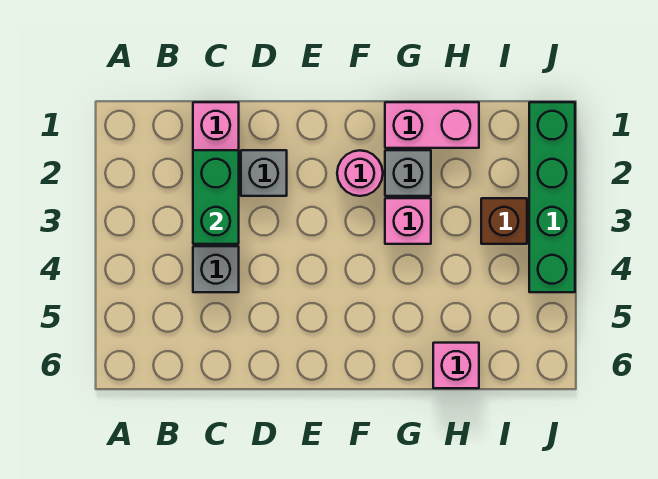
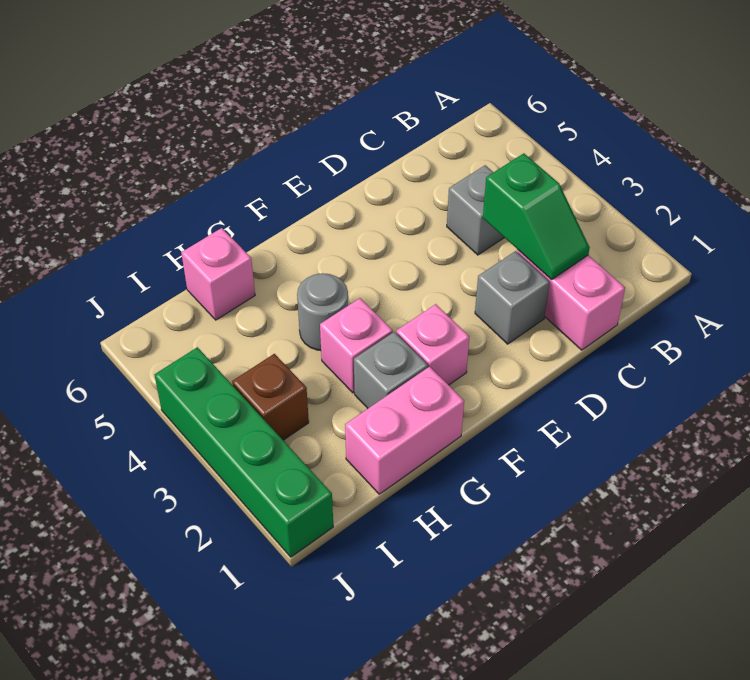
green 1x2 brick [193,150,239,244] -> green 1x2 slope [483,153,590,279]
pink 1x1 round brick [337,150,383,196] -> pink 1x1 brick [396,304,469,385]
none -> grey 1x1 round brick [297,273,348,350]

